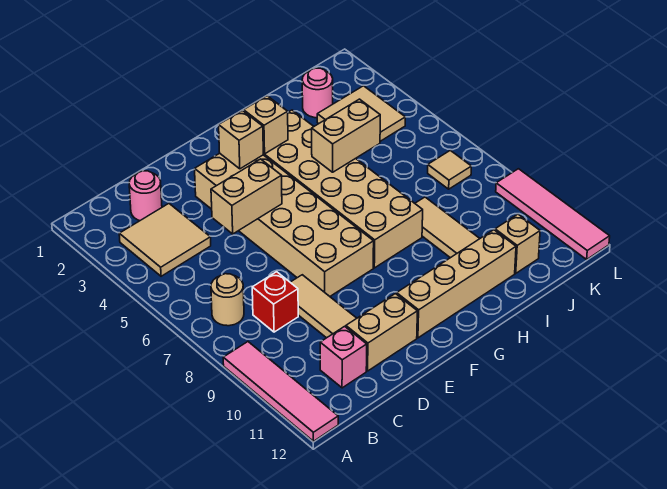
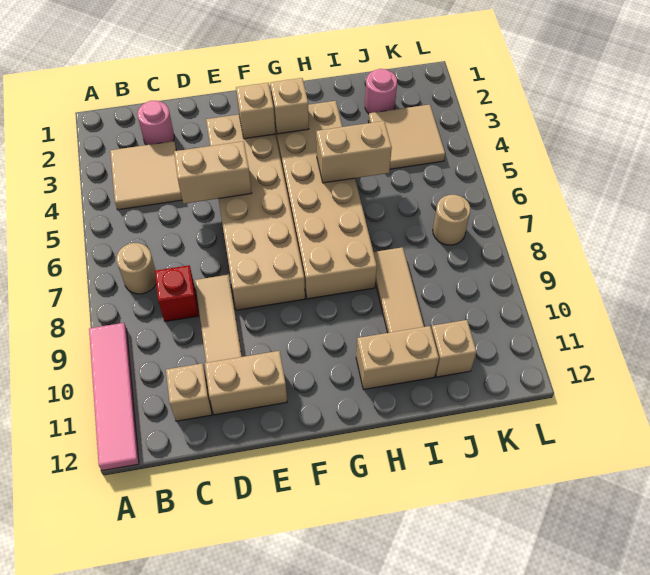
pink 1x1 brick [320,326,367,388] -> tan 1x1 brick [166,363,212,421]
tan 1x4 brick [397,230,516,338] -> tan 1x2 brick [356,326,439,389]
tan 1x1 tile [428,150,471,189] -> tan 1x1 round brick [433,195,471,245]
pink 1x4 tile [496,169,610,259] -> none

